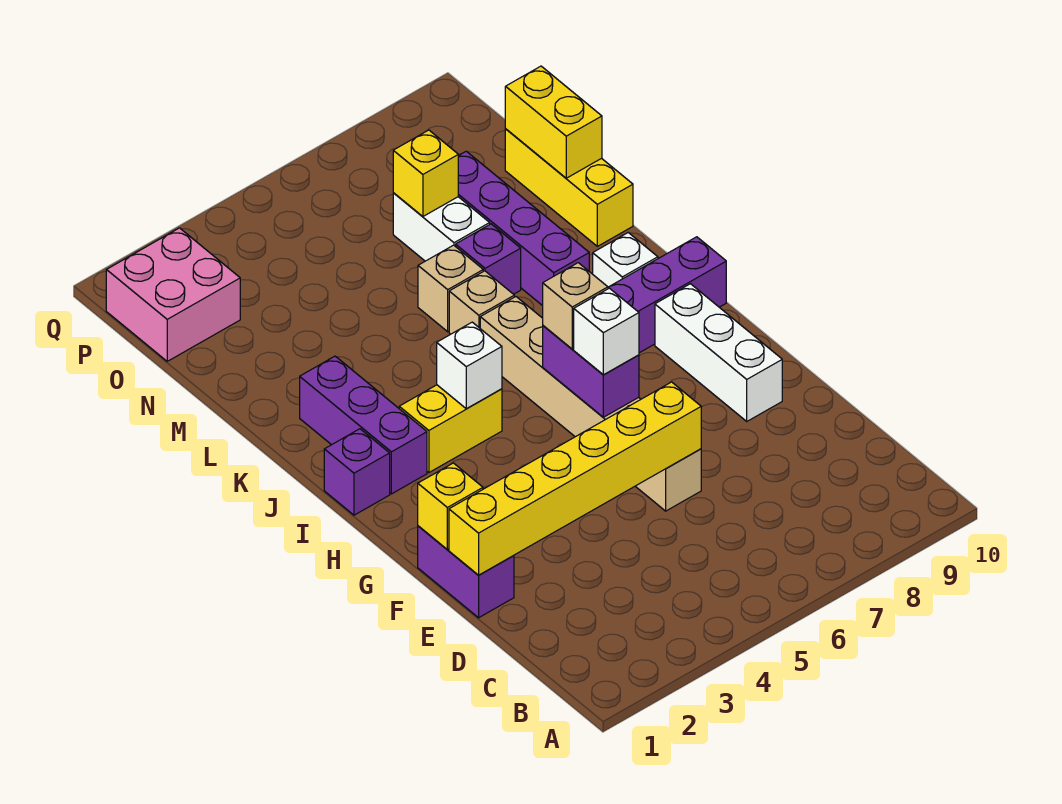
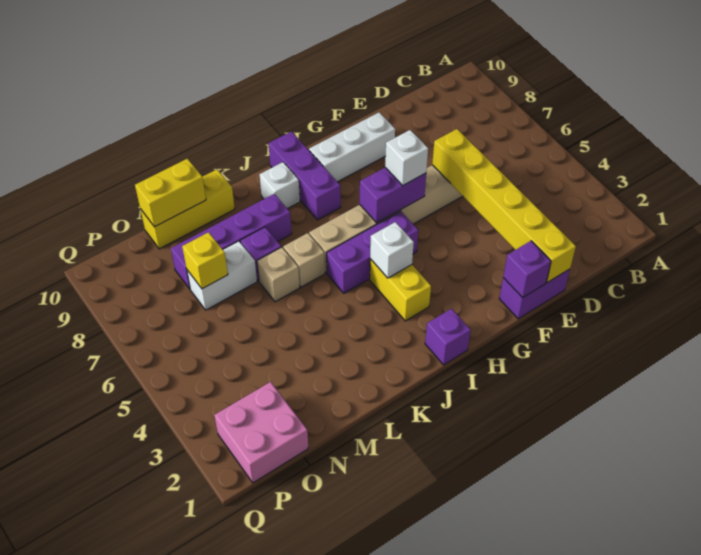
yellow 1x1 brick [418,463,483,550] -> purple 1x1 brick [503,241,551,298]
tan 1x1 brick [543,263,608,349] -> none
purple 1x3 brick [300,356,427,494] -> purple 1x3 brick moved to [327,211,418,293]

